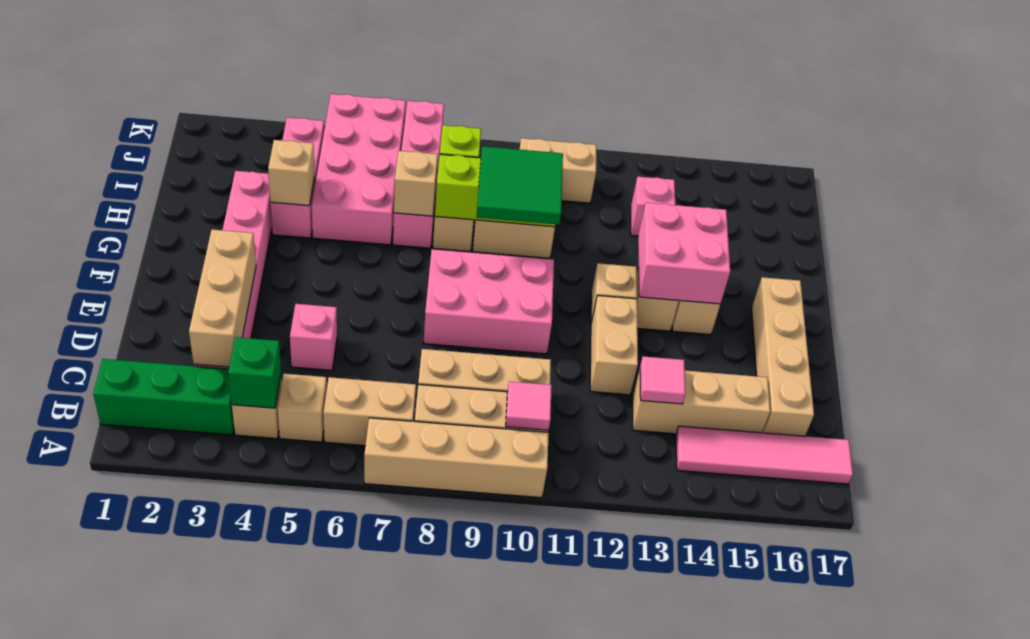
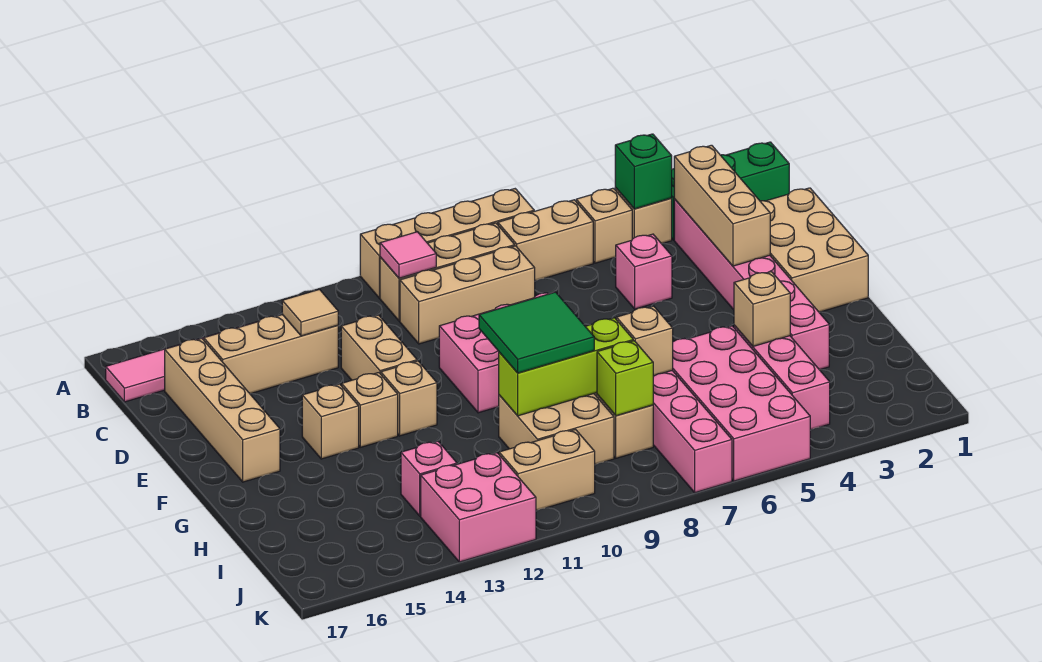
pink 1x1 tile [640,356,685,404] -> tan 1x1 tile [282,289,338,336]
none -> tan 2x3 brick [760,188,868,312]
pink 2x2 brick [638,203,730,304] -> pink 2x2 brick moved to [421,453,536,562]

